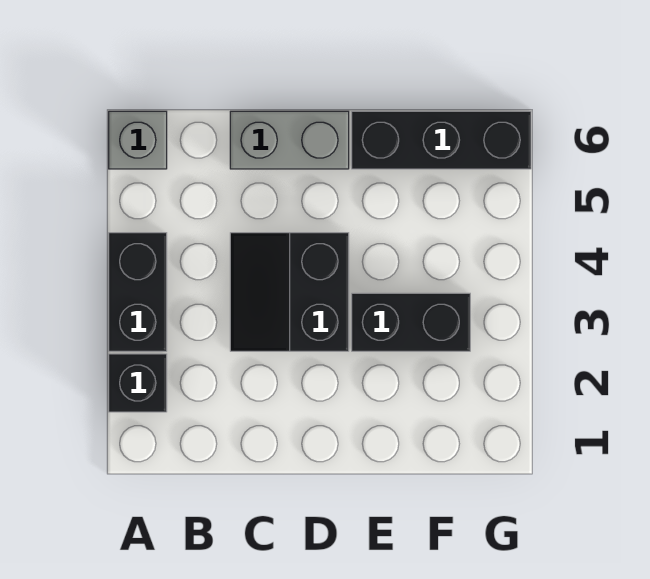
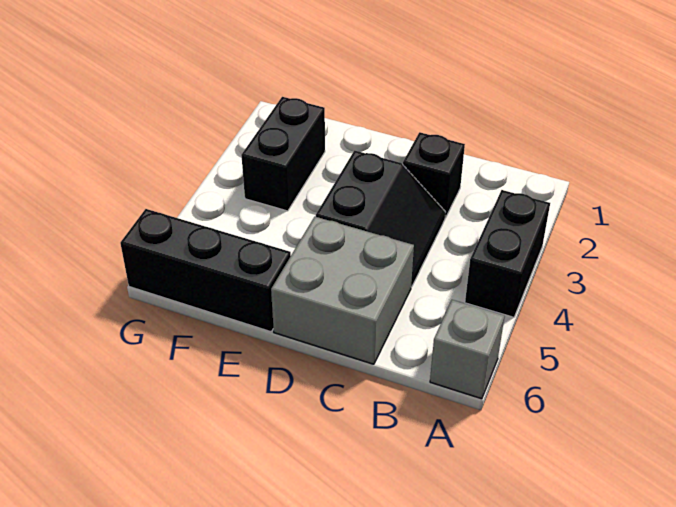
black 1x1 brick [109,354,167,412] -> black 1x1 brick moved to [403,132,465,218]
grey 1x2 brick [230,111,349,169] -> grey 2x2 brick [271,217,414,364]
black 1x2 brick [352,293,470,351] -> black 1x2 brick turned to [241,97,325,211]

